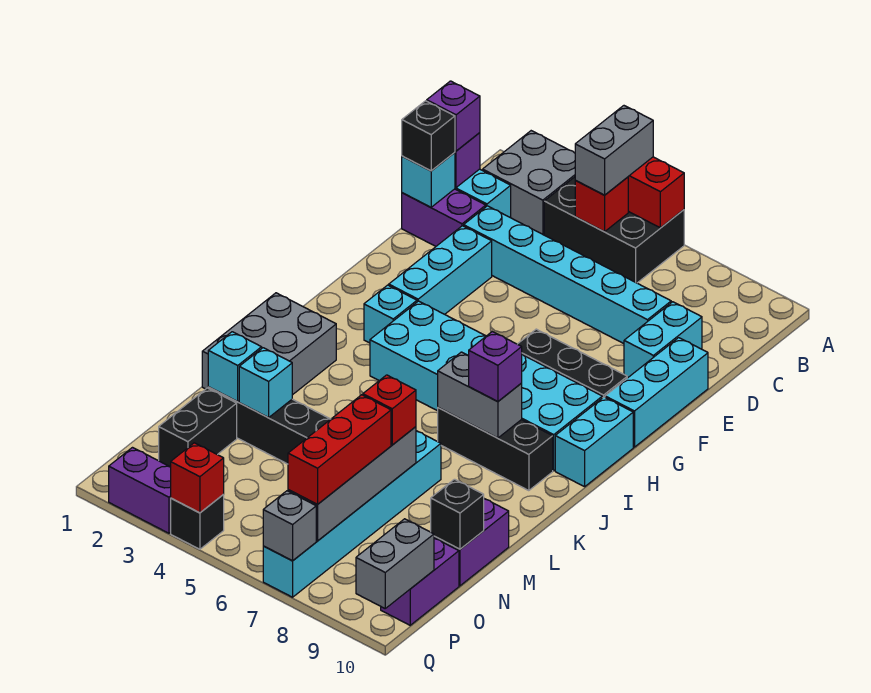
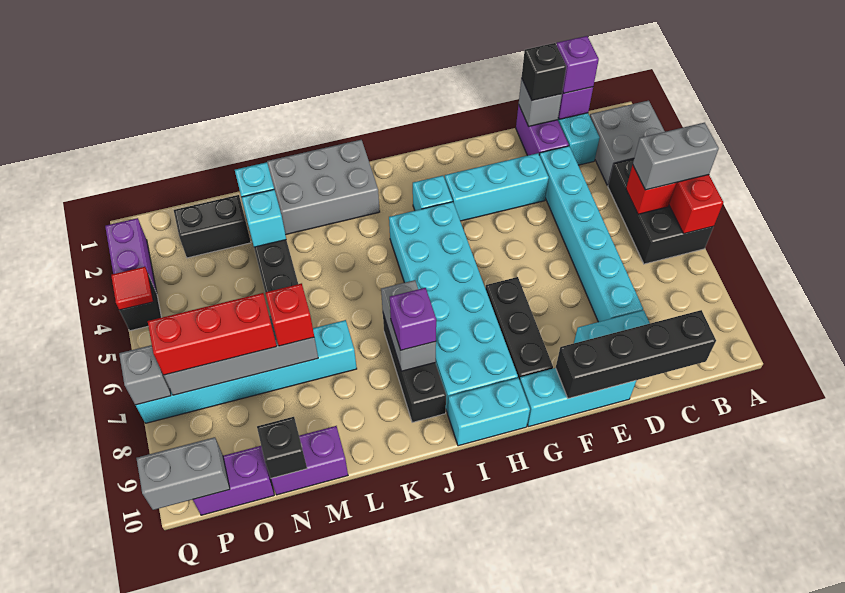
none -> black 1x4 brick [556,310,716,399]
cyan 1x1 brick [402,152,455,207] -> grey 1x1 brick [519,78,562,126]
red 1x1 brick [171,443,224,513] -> red 1x1 tile [111,267,153,310]

